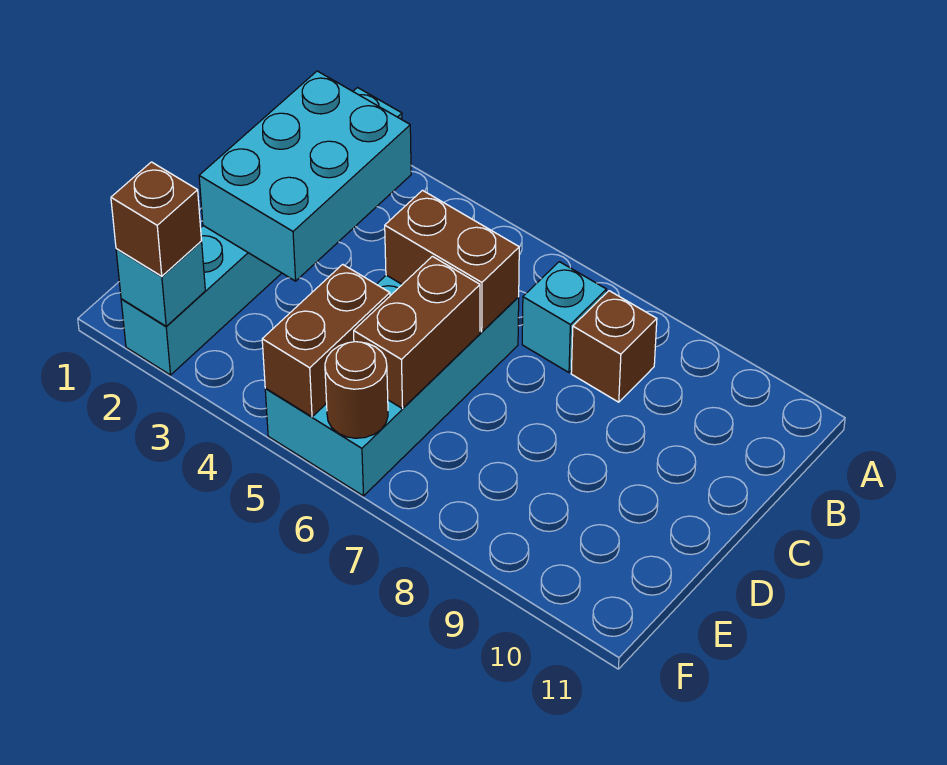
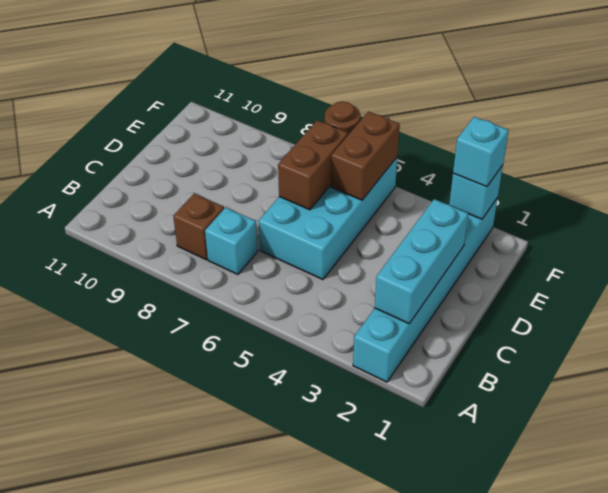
cyan 2x3 brick [199,71,411,281] -> cyan 1x3 brick [375,199,468,324]
brown 1x2 brick [385,190,519,332] -> none
brown 1x1 brick [111,162,202,276] -> cyan 1x1 brick [453,117,509,187]

